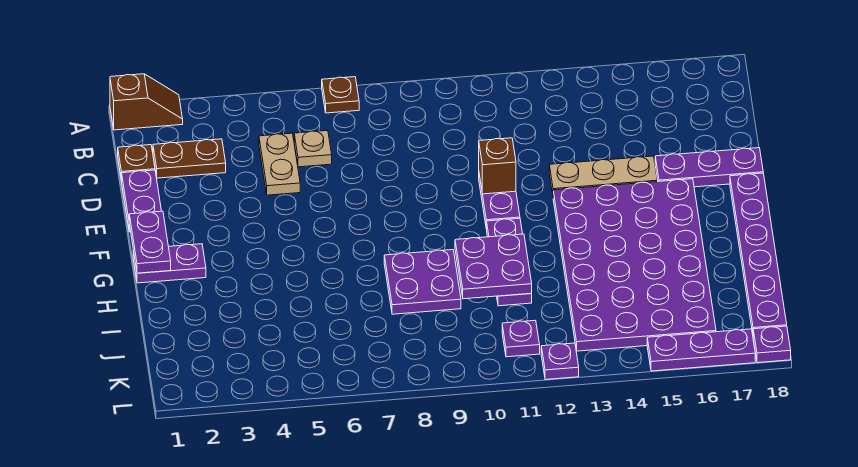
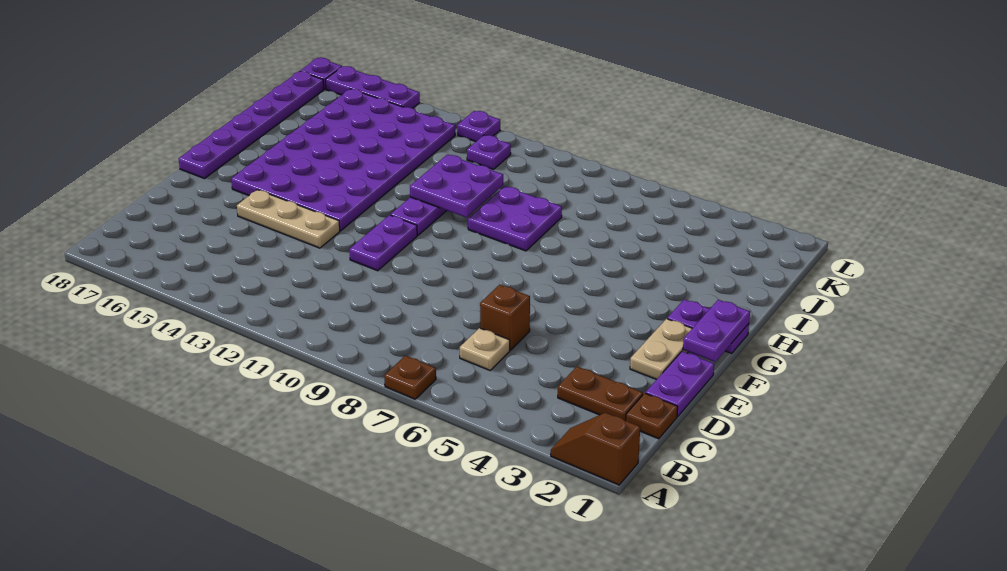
tan 1x2 plate [259,133,300,195] -> tan 1x2 plate moved to [630,319,692,380]
brown 1x1 brick [479,138,516,194] -> brown 1x1 brick moved to [480,285,530,350]
purple 1x3 plate [655,148,763,187] -> none

